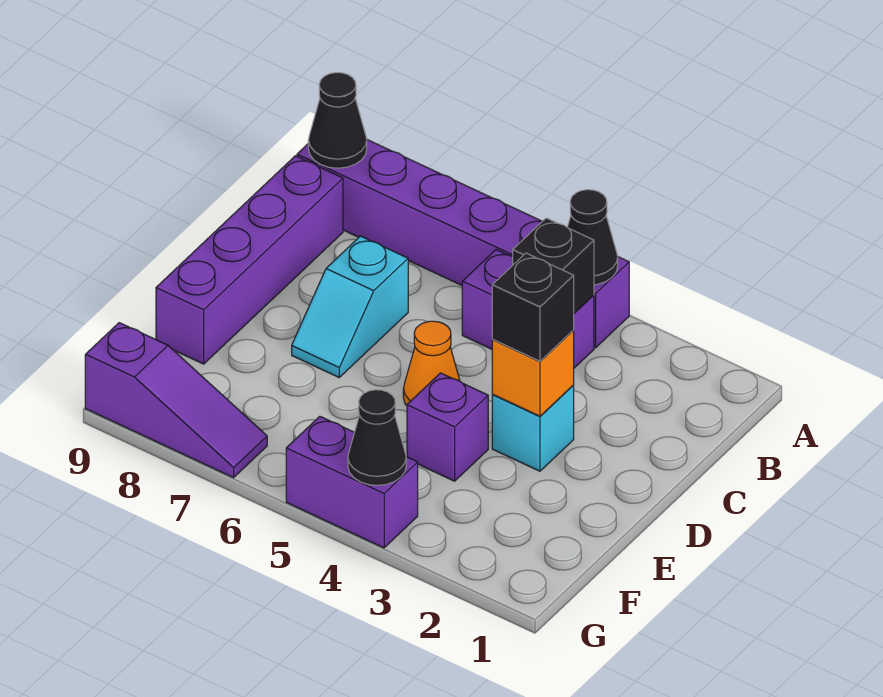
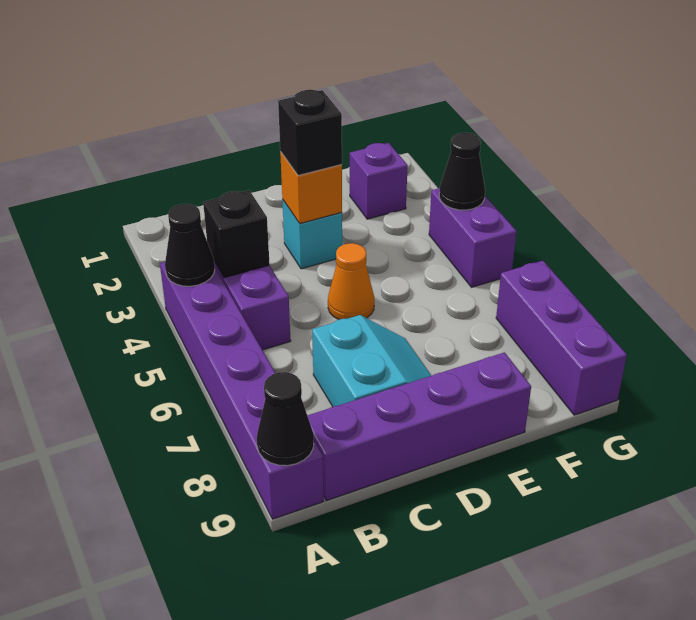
cyan 1x2 slope [292,236,408,377] -> cyan 2x2 slope [312,315,431,407]
purple 1x1 brick [407,373,488,481] -> purple 1x1 brick moved to [350,143,408,219]
purple 1x3 slope [85,323,267,478] -> purple 1x3 brick [496,261,627,415]

